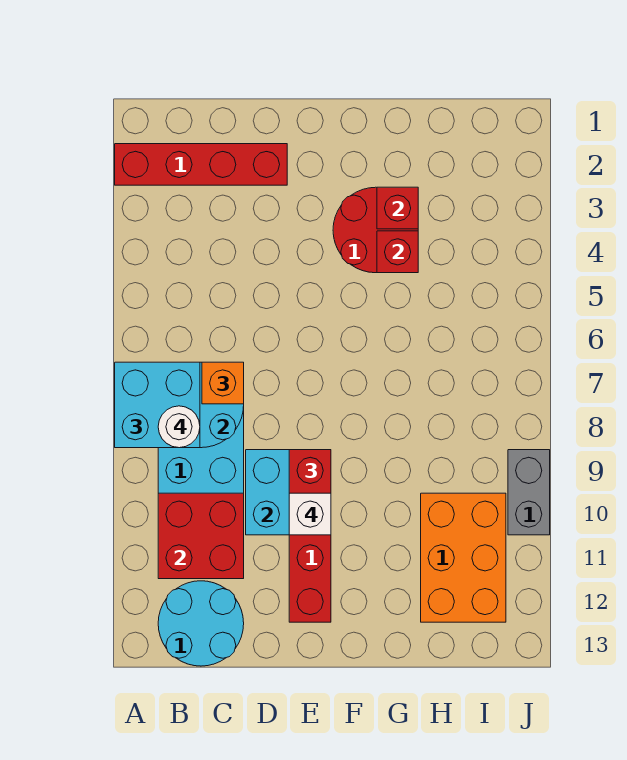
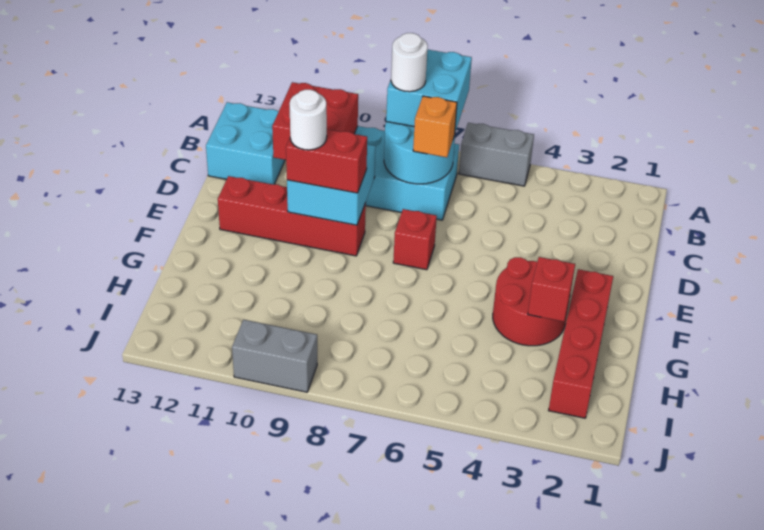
red 1x4 brick [115,144,287,185] -> red 1x4 brick moved to [549,269,613,418]
none -> grey 1x2 brick [459,123,534,186]
cyan 2x2 round brick [158,581,244,666] -> cyan 2x2 brick [206,102,285,184]
white 1x1 brick [289,493,331,535] -> white 1x1 round brick [290,90,327,150]
red 1x1 brick [377,231,418,273] -> red 1x1 brick moved to [393,209,437,270]
orange 2x3 brick [421,493,506,622] -> none

